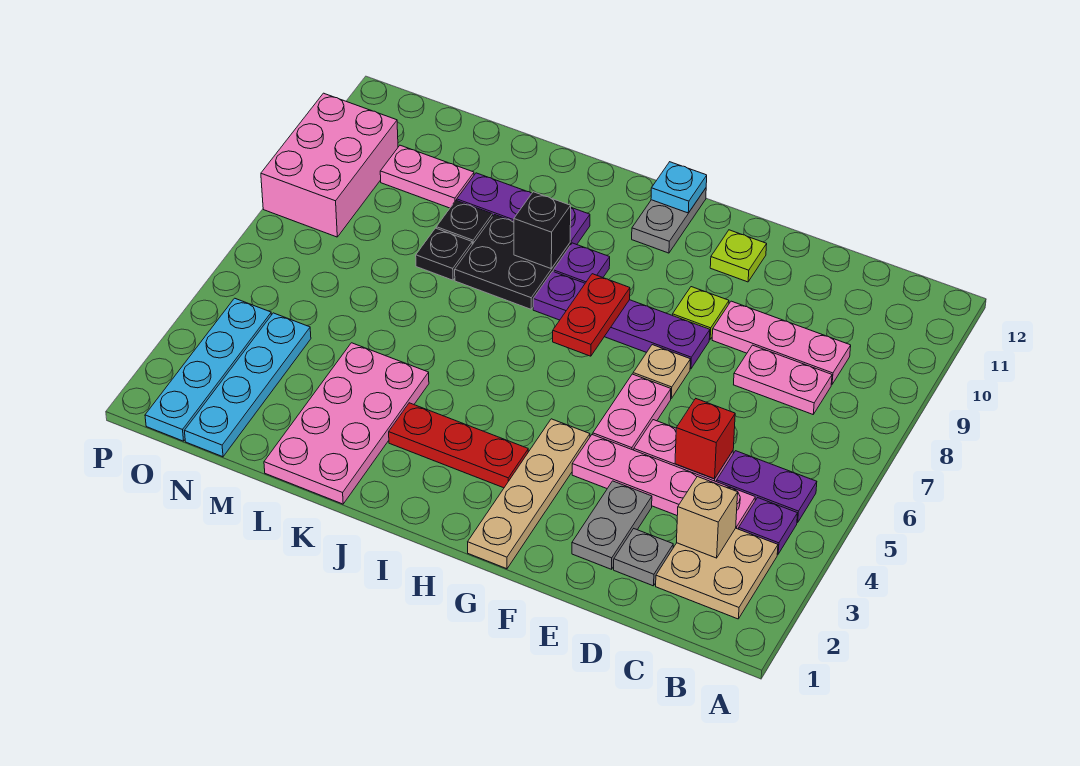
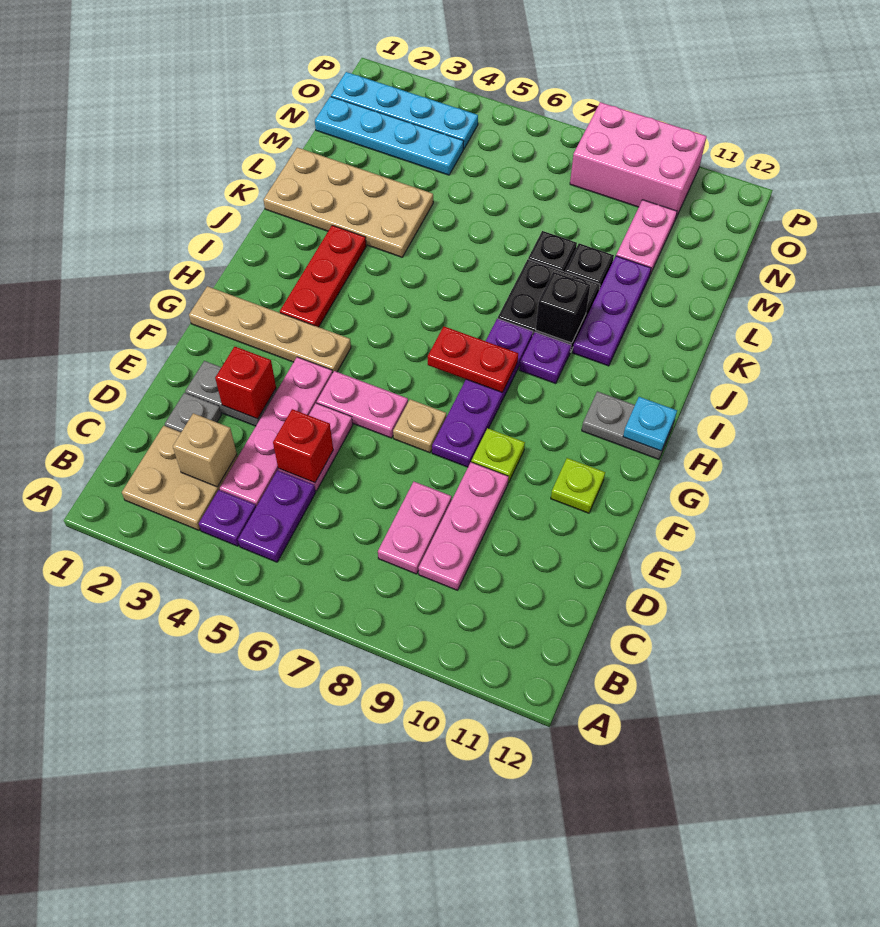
none -> red 1x1 brick [215,347,276,419]
pink 2x4 plate [264,343,429,504] -> tan 2x4 plate [264,147,433,257]

